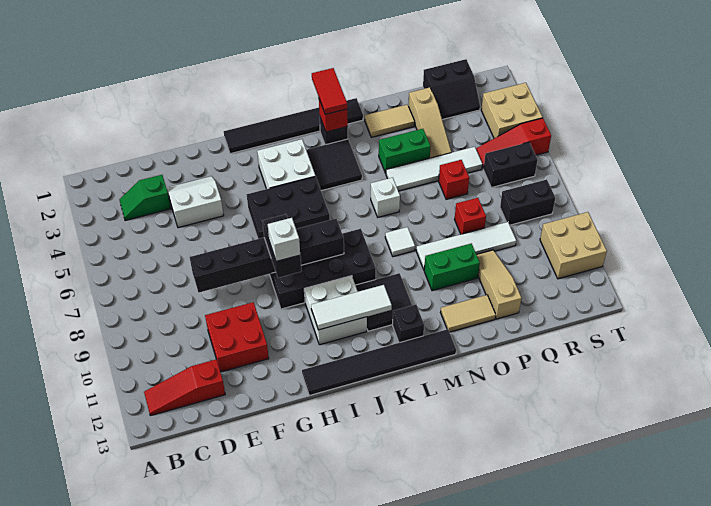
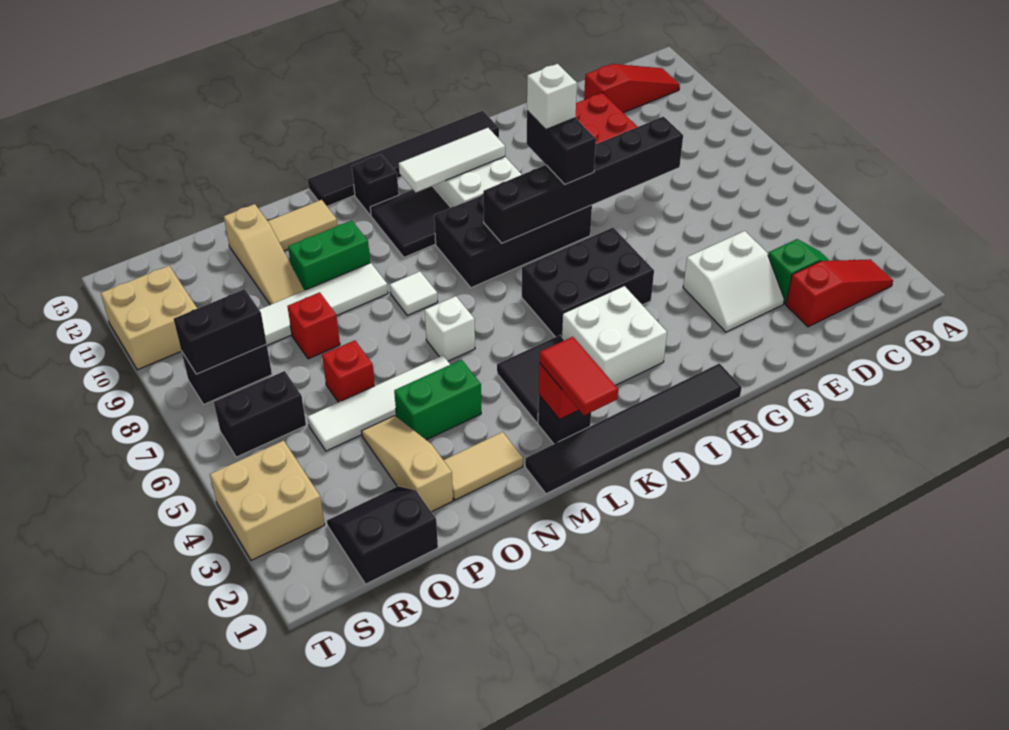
red 1x3 slope [476,118,551,169] -> red 1x3 slope moved to [786,259,893,327]
none -> black 1x2 brick [174,289,267,374]

